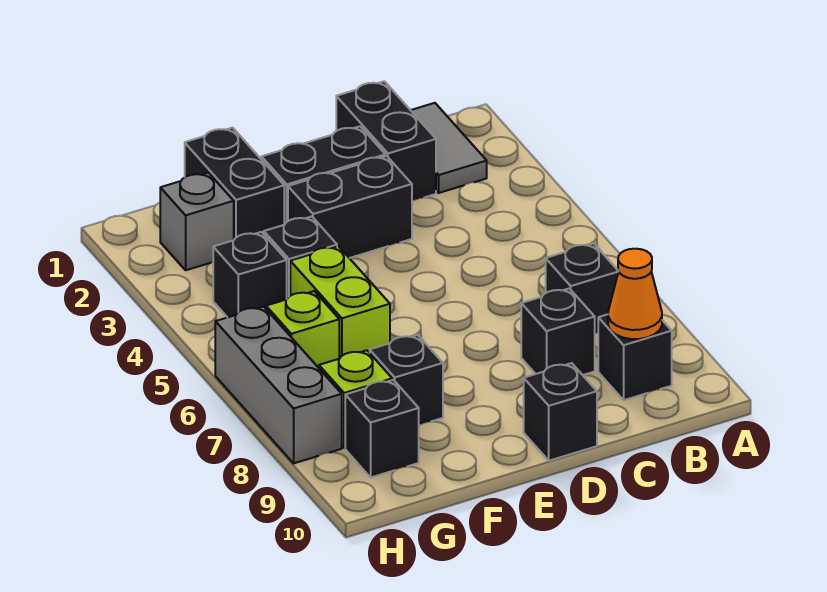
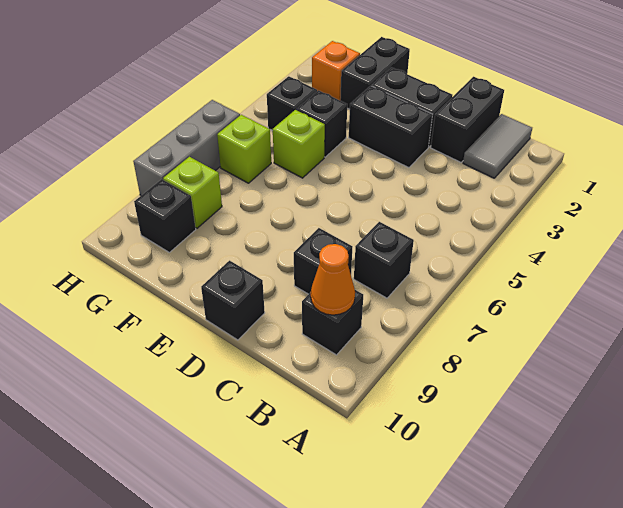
lime 1x2 brick [290,246,390,359] -> lime 1x1 brick [273,110,325,178]
black 1x1 brick [370,335,443,425] -> none
grey 1x1 brick [160,173,234,270] -> orange 1x1 brick [312,41,360,100]

